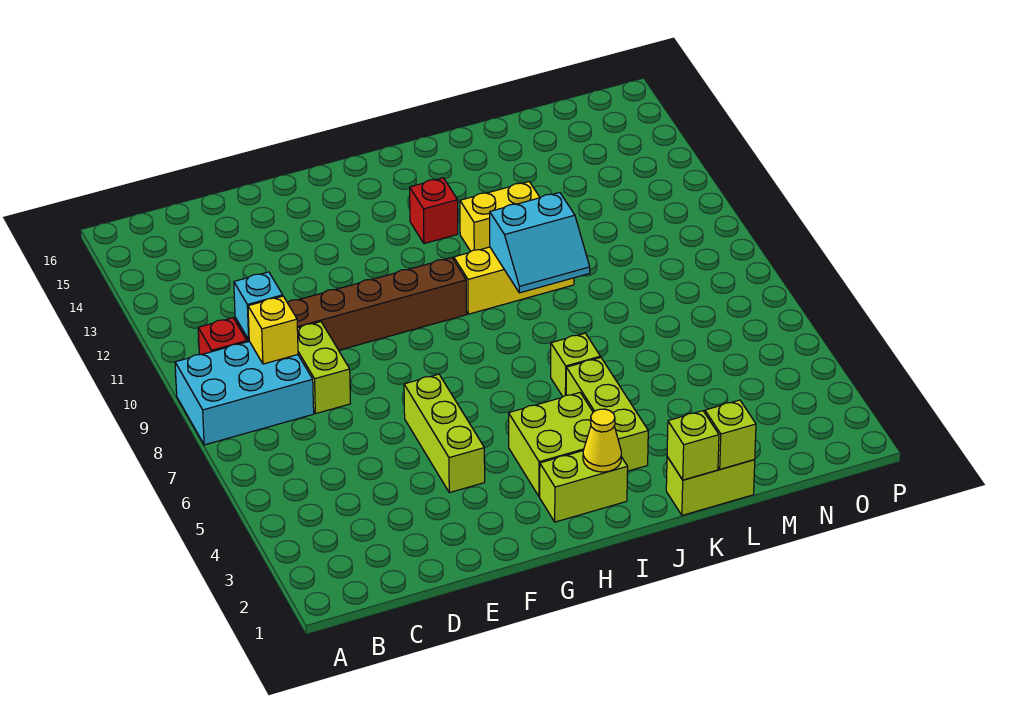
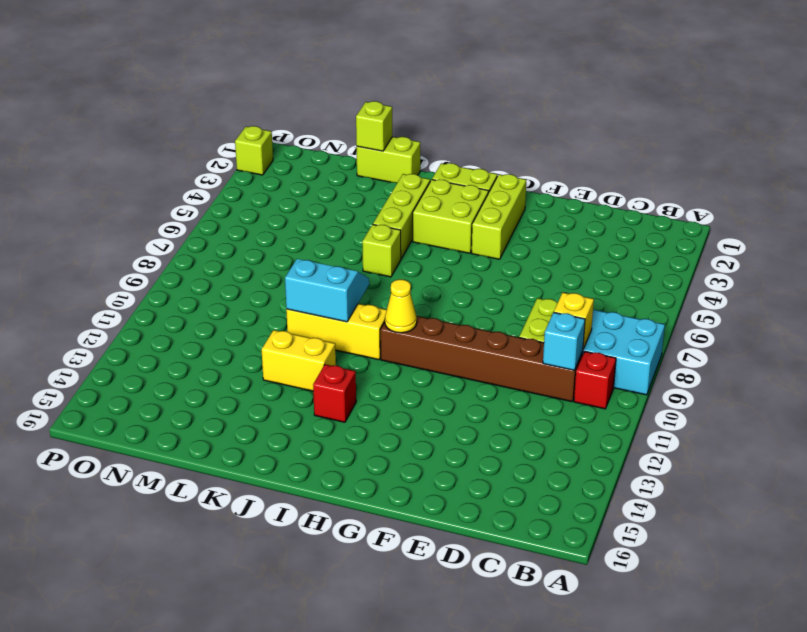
lime 1x3 brick [404,374,485,493] -> lime 1x3 brick moved to [472,174,526,259]
yellow 1x1 cone [583,409,621,472] -> yellow 1x1 cone moved to [385,279,417,333]
lime 1x1 brick [667,411,719,480] -> lime 1x1 brick moved to [235,126,273,175]

